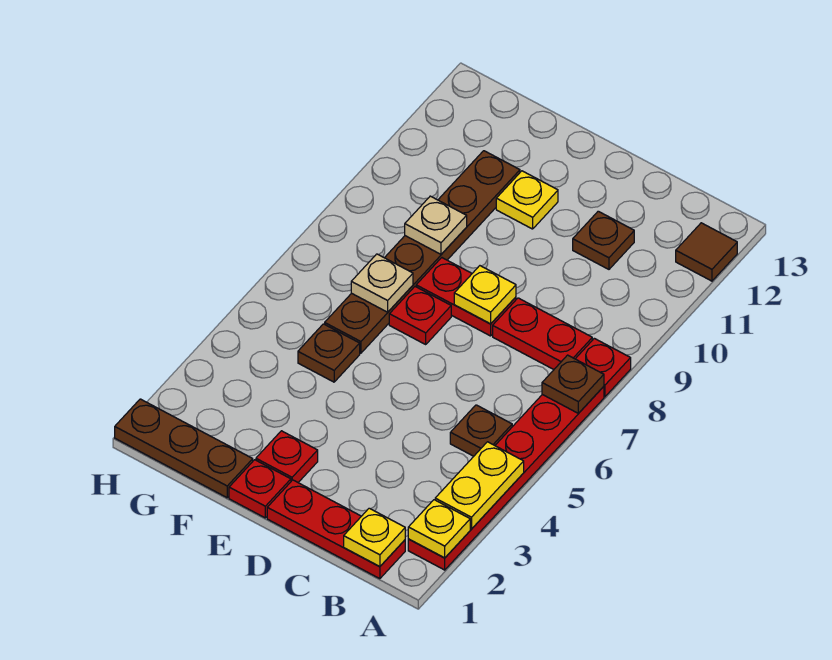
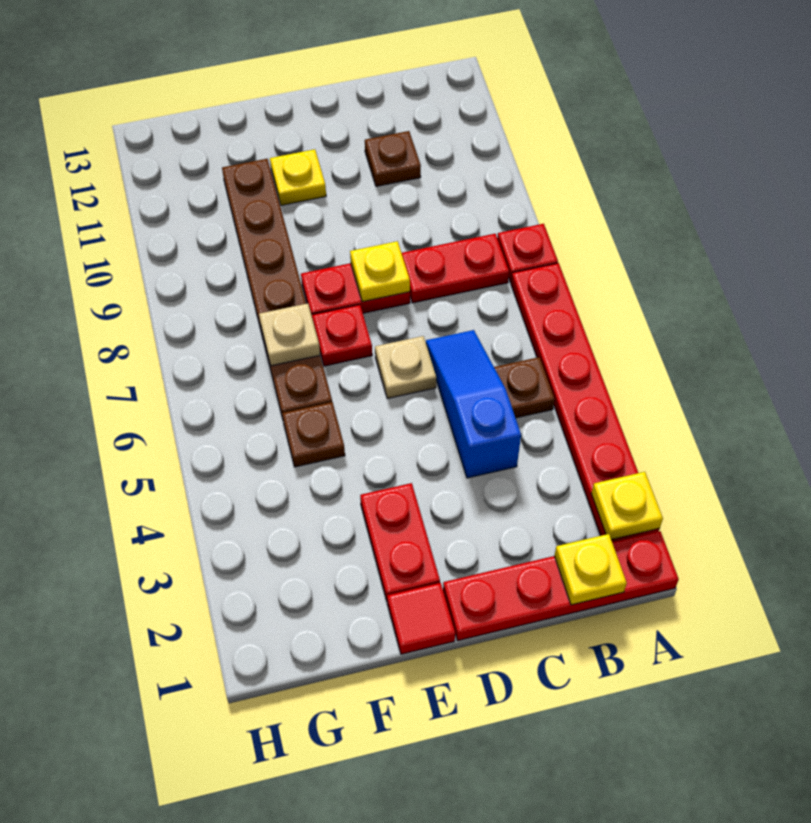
yellow 1x2 plate [435,442,524,529] -> none
brown 1x1 plate [542,355,604,413] -> none
brown 1x1 tile [676,223,737,281] -> none
red 1x3 plate [267,480,405,579] -> red 1x4 plate [443,531,679,641]
none -> blue 1x3 slope [426,330,521,478]
red 1x1 plate [229,460,291,518] -> red 1x1 tile [387,583,455,654]
red 1x1 plate [256,431,318,482] -> red 1x2 plate [360,483,440,600]
brown 1x3 plate [115,399,253,498] -> none
tan 1x1 plate [405,196,467,254] -> tan 1x1 plate moved to [375,336,436,399]

